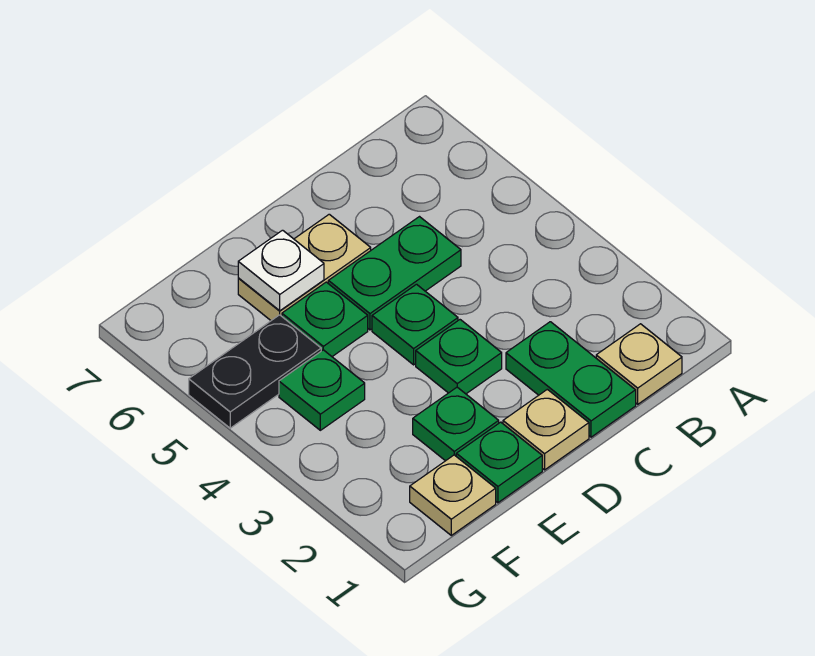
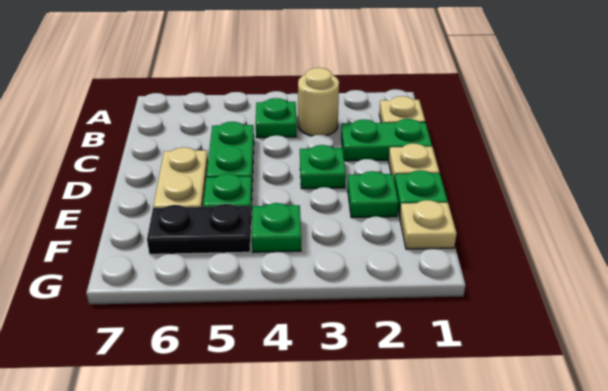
none -> tan 1x1 round brick [298,68,339,136]
green 1x1 plate [372,284,458,365] -> green 1x1 plate moved to [256,98,297,138]
white 1x1 plate [238,230,324,311] -> none
black 1x2 plate [189,315,321,428] -> black 1x2 plate turned to [147,204,251,254]

